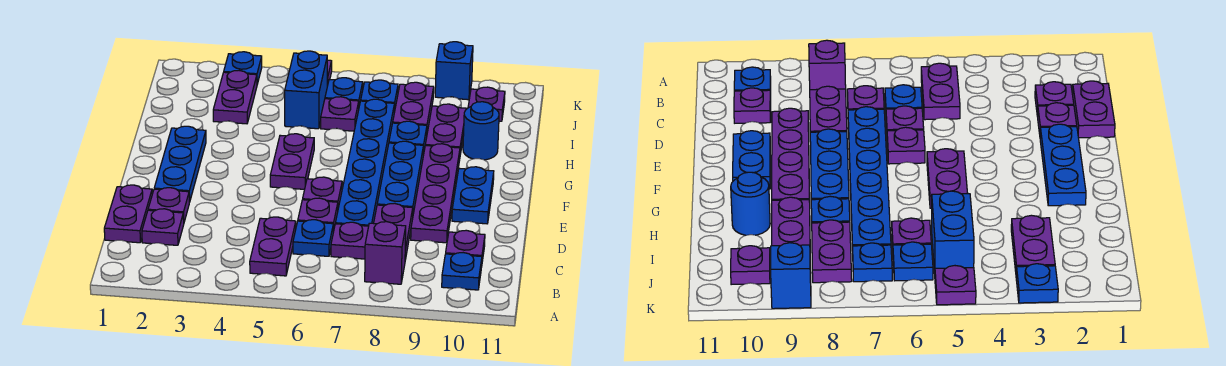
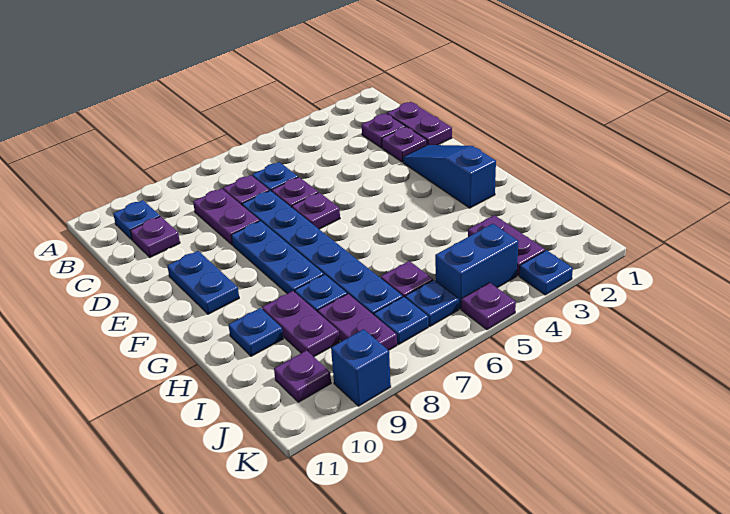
purple 1x2 plate [250,217,296,276] -> none
purple 1x1 brick [365,222,406,284] -> none
purple 1x4 plate [411,144,460,243] -> none
blue 1x3 plate [154,126,206,202] -> blue 1x3 slope [403,145,496,208]
purple 1x2 plate [270,134,314,189] -> none
blue 1x1 round brick [463,102,499,160] -> blue 1x1 plate [229,308,283,356]
blue 1x2 brick [285,51,327,129] -> blue 1x2 brick turned to [435,224,519,309]

